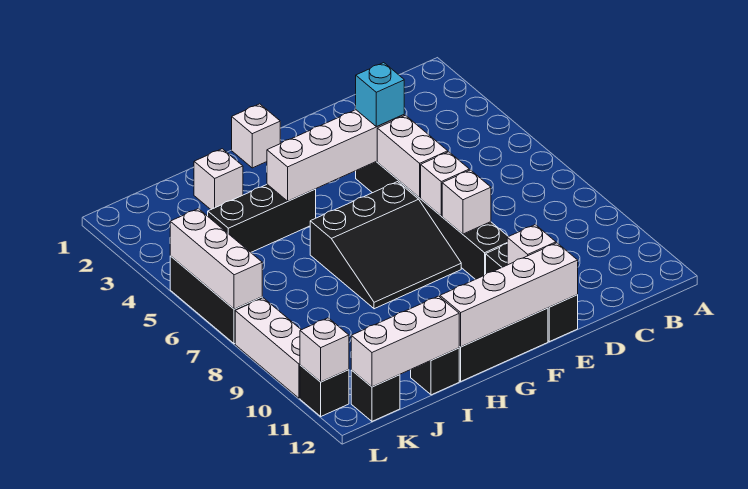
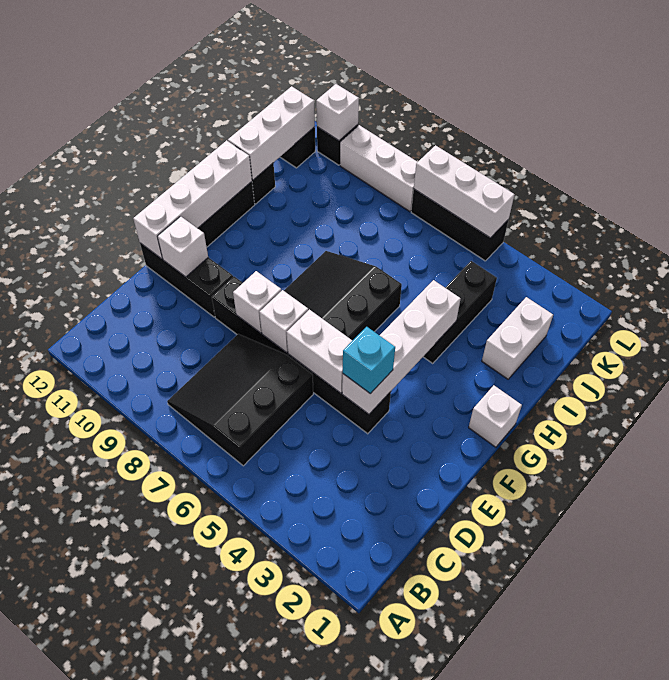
none -> black 3x3 slope [167,334,313,466]
white 1x1 brick [194,149,243,209] -> white 1x2 brick [482,297,553,379]

